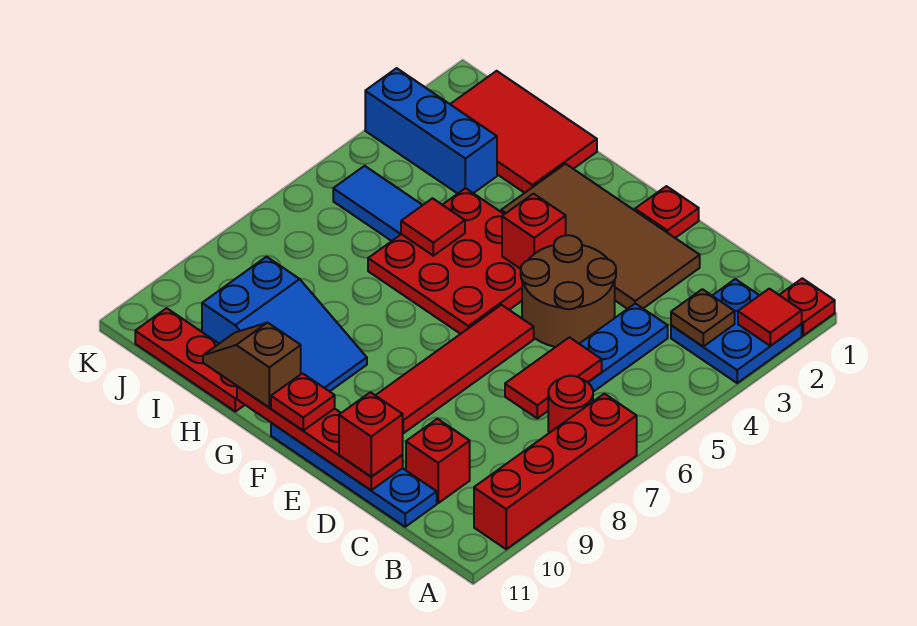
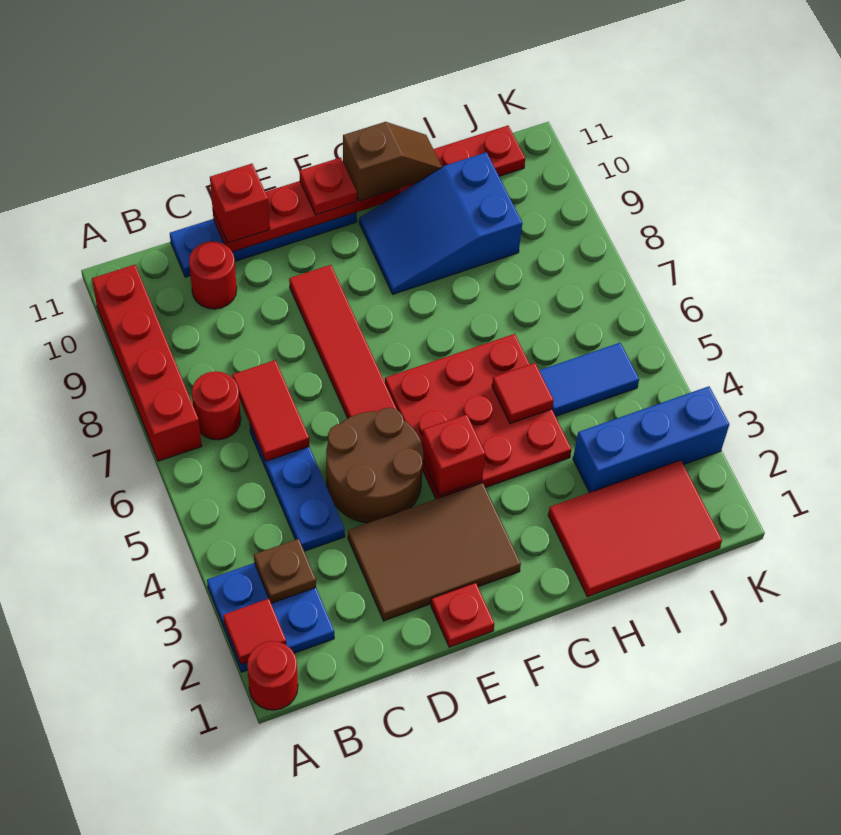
red 1x1 plate [780,278,835,336] -> red 1x1 round brick [247,641,298,710]
red 1x1 brick [406,419,470,503] -> red 1x1 round brick [189,241,237,309]
brown 2x4 tile [501,164,700,309] -> brown 2x3 tile [348,483,521,621]

